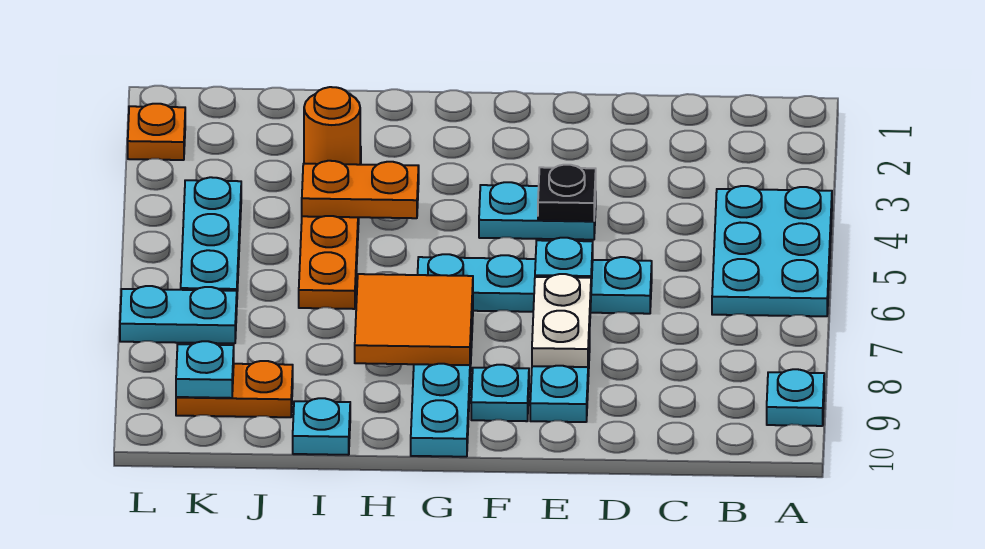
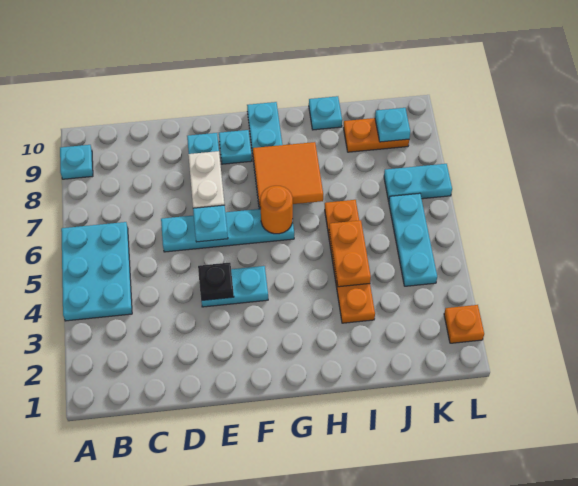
orange 1x2 plate [302,161,419,218] -> orange 1x2 plate turned to [329,220,371,287]
orange 1x1 round brick [304,87,360,165] -> orange 1x1 round brick moved to [260,186,293,234]

